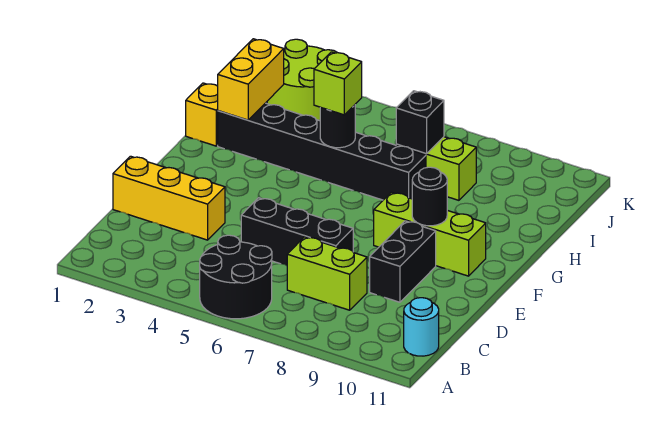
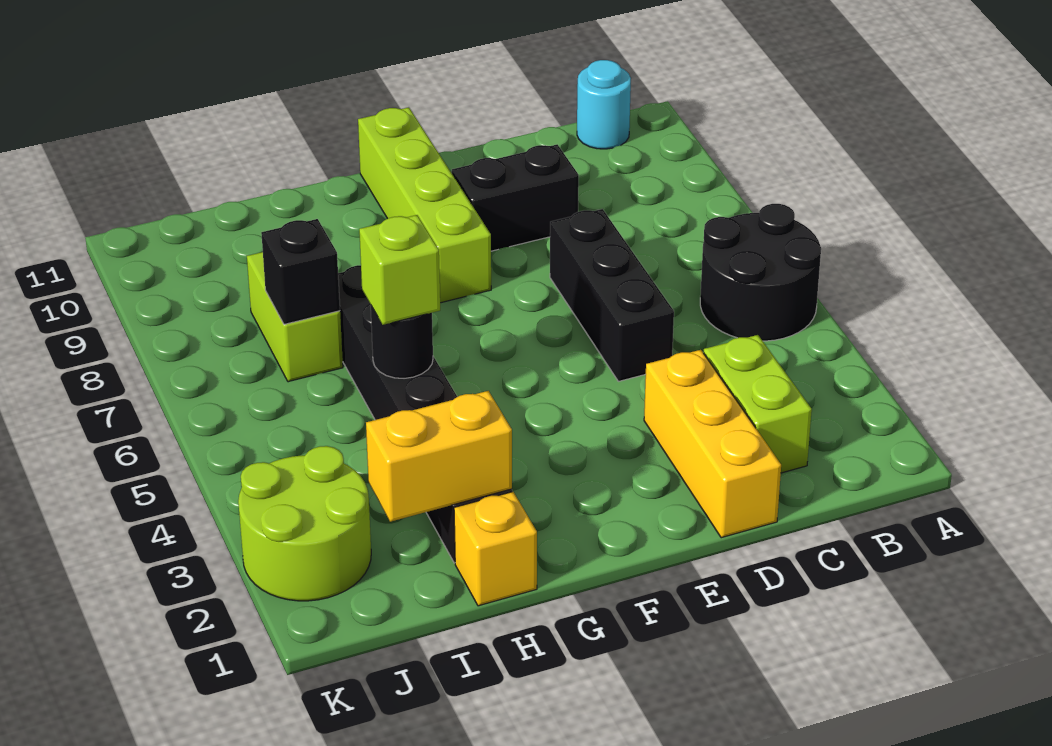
lime 1x2 brick [287,237,367,310] -> lime 1x2 brick moved to [704,335,812,473]
lime 1x3 brick [374,192,486,276] -> lime 1x4 brick [358,107,491,303]
black 1x1 round brick [412,167,447,226] -> none

